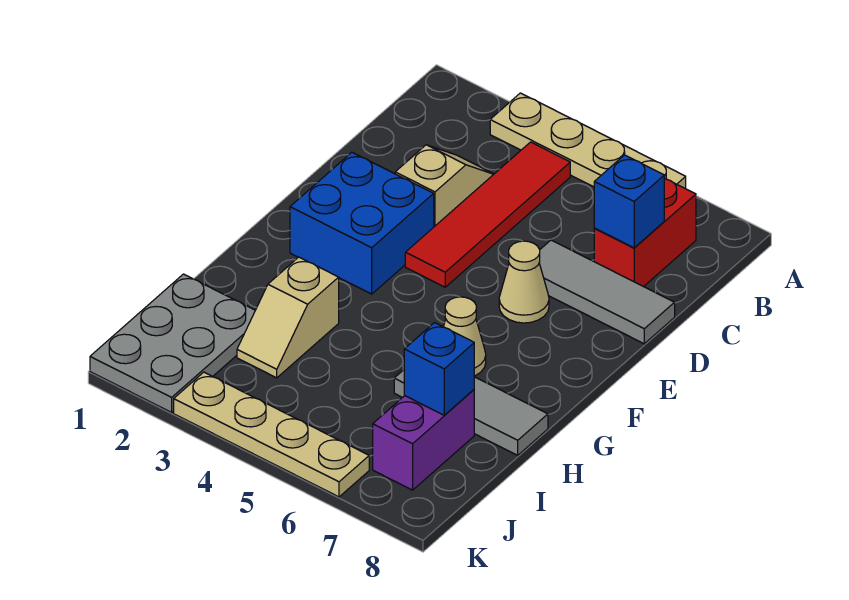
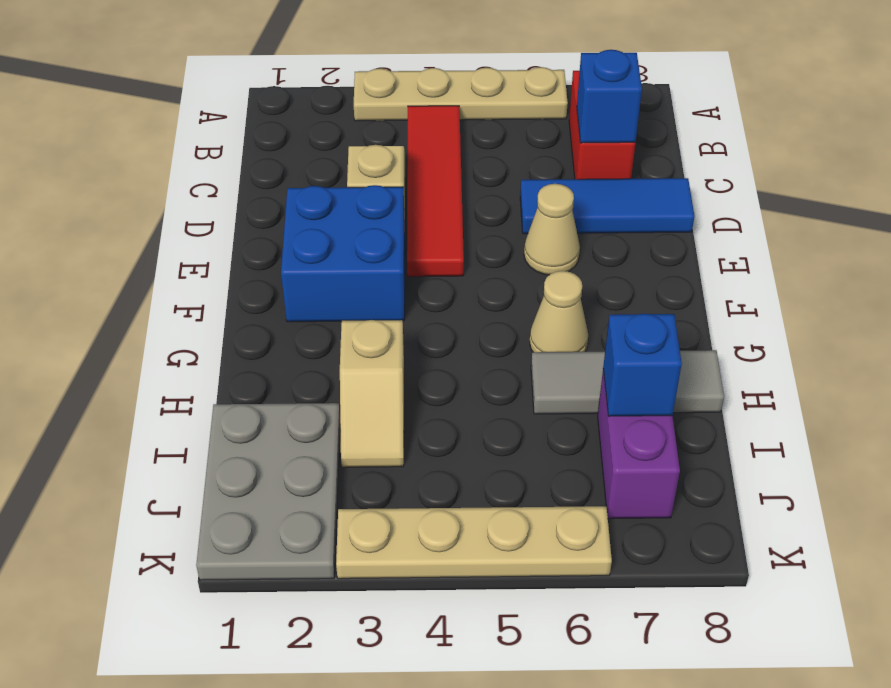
grey 1x3 tile [539,240,675,344] -> blue 1x3 tile [520,178,694,234]

